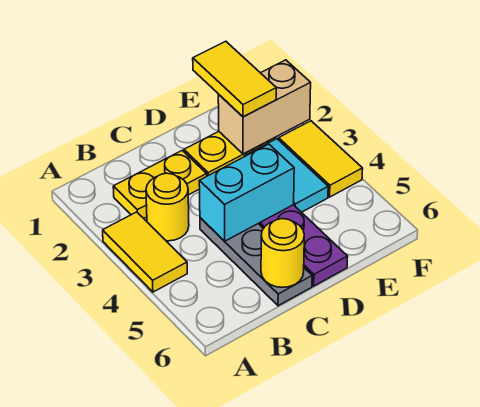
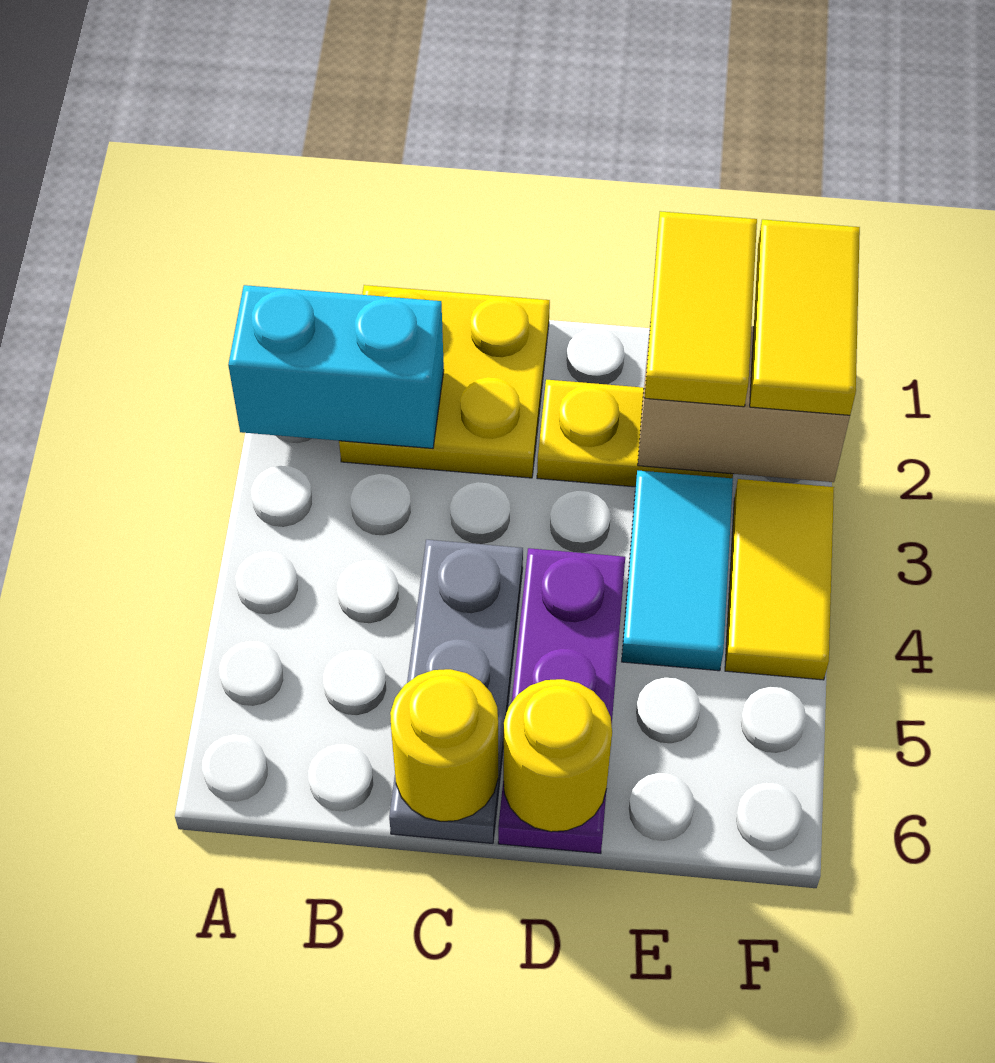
yellow 1x2 tile [103,212,187,292] -> yellow 1x2 tile moved to [750,219,860,415]
yellow 1x2 plate [113,150,207,218] -> yellow 2x2 plate [339,285,550,478]
yellow 1x1 round brick [146,173,189,241] -> yellow 1x1 round brick moved to [503,679,612,832]
cyan 1x2 brick [199,144,294,241] -> cyan 1x2 brick moved to [228,285,444,448]

